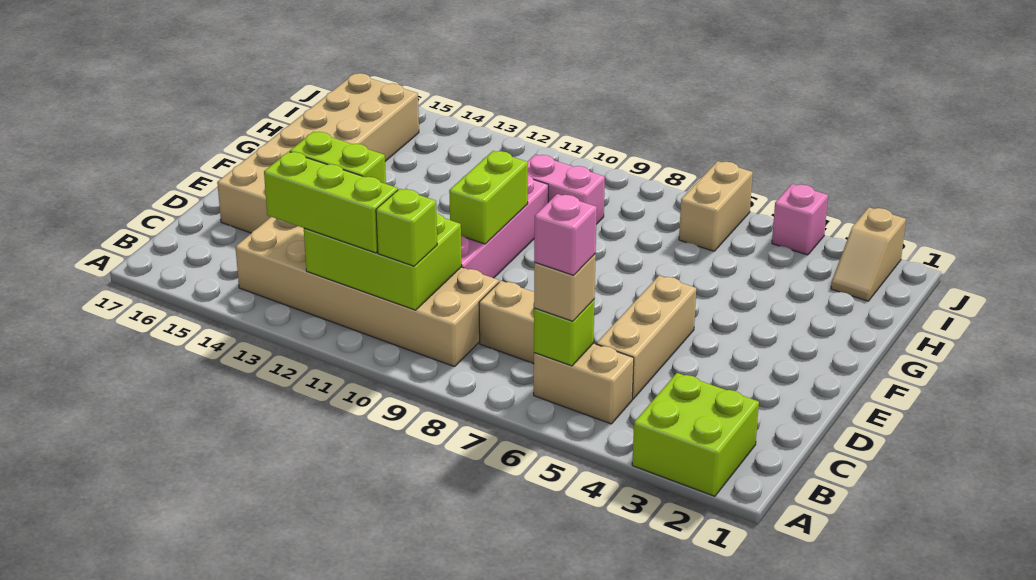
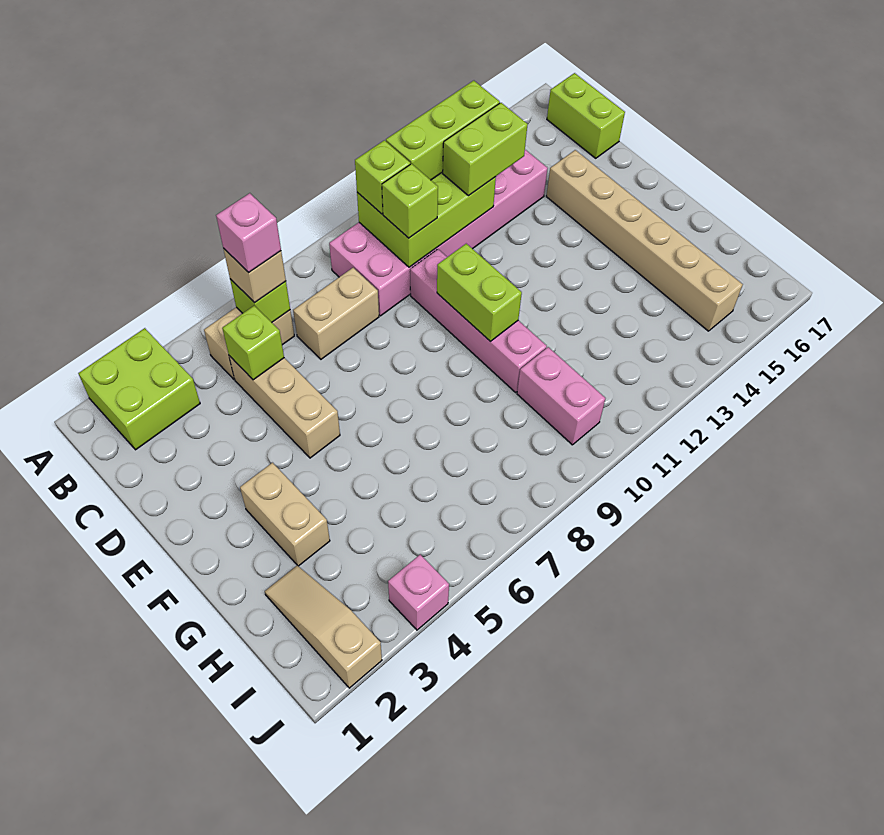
tan 2x6 brick [235,217,499,367] -> pink 2x6 brick [329,150,548,316]
none -> lime 1x2 brick [547,73,625,158]
none -> lime 1x1 brick [222,306,284,380]
none -> lime 1x1 brick [382,164,438,238]
tan 2x6 brick [217,73,419,233] -> tan 1x6 brick [546,150,743,331]
pink 1x2 brick [527,154,605,224] -> pink 1x2 brick turned to [517,347,605,445]
tan 1x2 slope [831,207,906,301] -> tan 1x3 slope [265,566,382,688]
tan 1x2 brick [679,161,753,251] -> tan 1x2 brick moved to [240,463,330,566]

